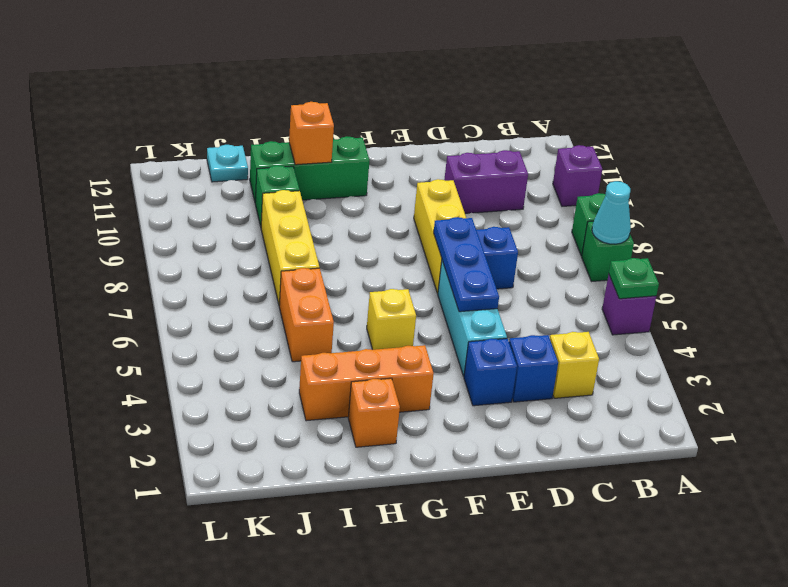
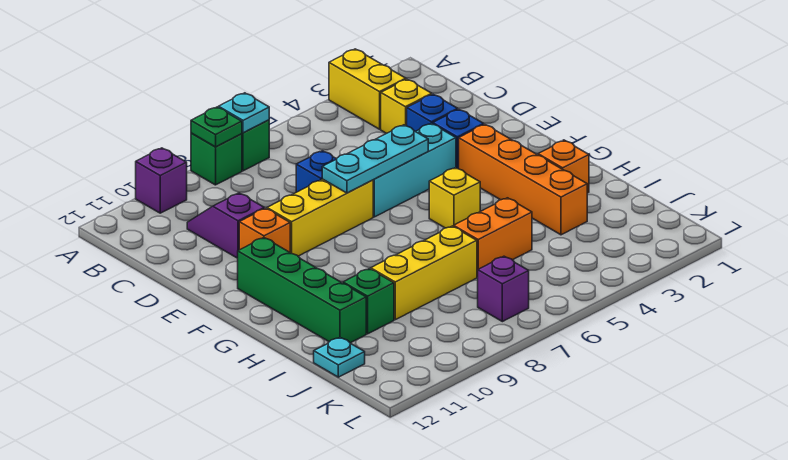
none -> yellow 1x2 brick [329,49,406,129]
purple 1x1 brick [602,274,656,335] -> purple 1x1 brick moved to [478,256,529,322]
green 1x1 plate [609,258,659,299] -> green 1x1 plate moved to [191,107,242,147]
cyan 1x1 cone [592,181,631,244] -> cyan 1x1 plate [218,93,269,133]
purple 1x2 brick [444,150,528,213] -> purple 1x2 slope [187,193,264,258]
blue 1x3 plate [434,217,499,312] -> cyan 1x3 plate [322,125,428,193]
orange 1x3 brick [299,345,434,421] -> orange 1x4 brick [459,124,587,235]
green 1x3 brick [250,136,370,201] -> green 1x4 brick [238,238,366,343]
orange 1x1 brick [289,102,334,165] -> orange 1x1 brick moved to [239,208,290,252]

